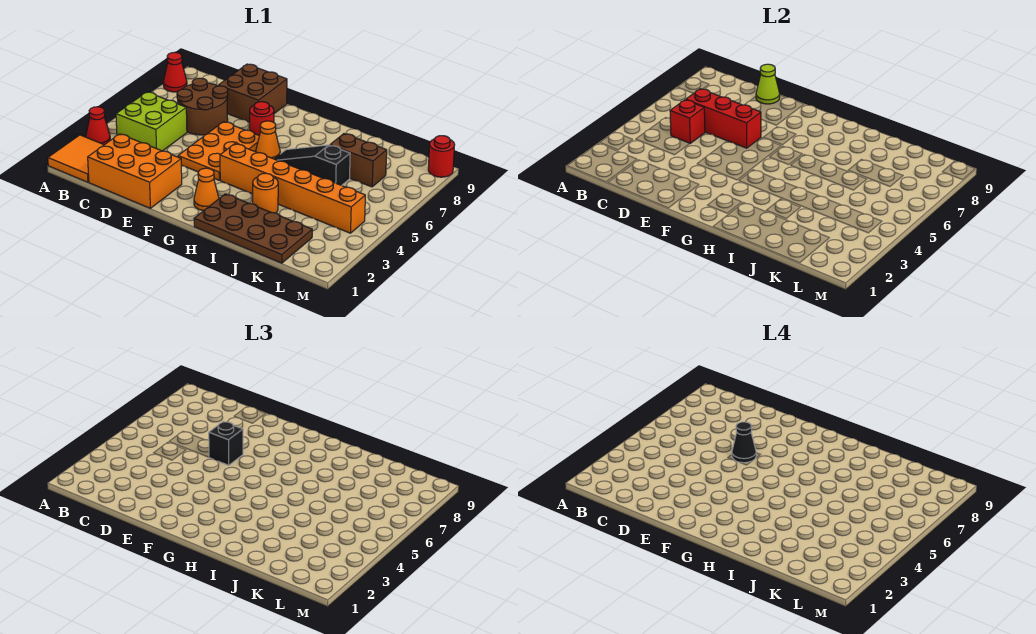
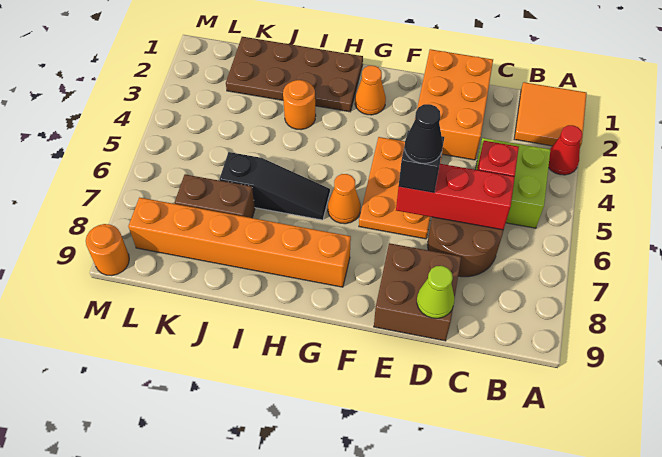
red 1x1 cone [163,52,187,92] -> none
orange 2x3 brick [88,134,182,208] -> orange 2x3 brick turned to [417,49,493,160]
red 1x1 round brick [250,102,274,136] -> none
orange 1x6 brick [220,144,365,233] -> orange 1x6 brick moved to [128,198,351,287]
red 1x1 round brick [428,136,455,177] -> orange 1x1 round brick [86,224,129,276]

